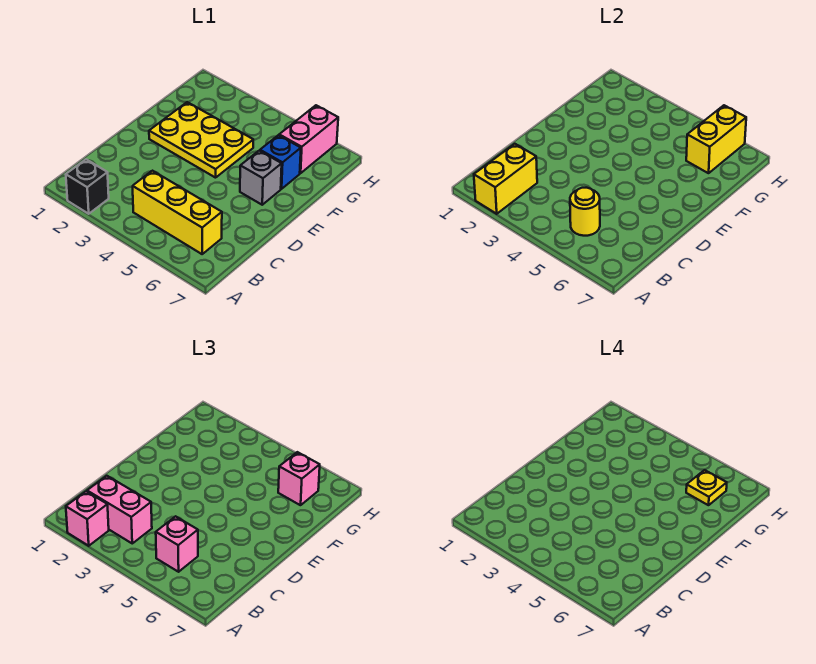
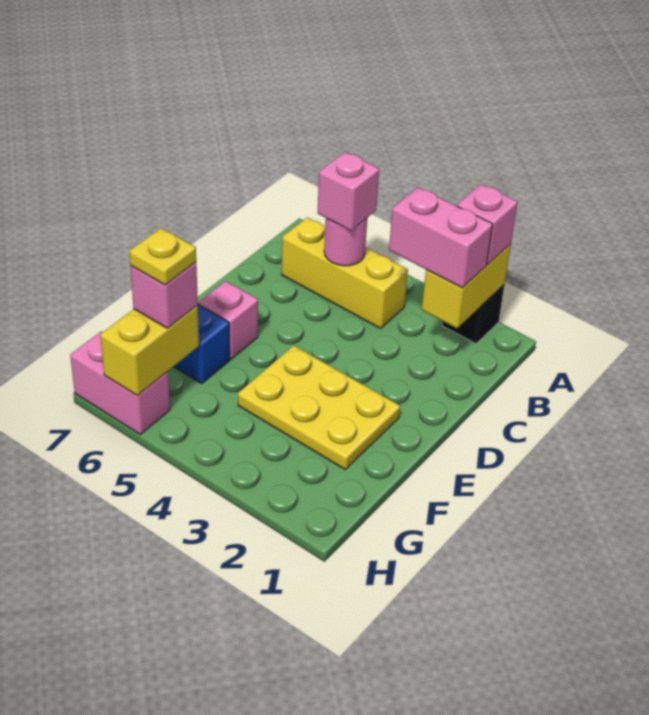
yellow 1x1 round brick [570,188,600,236] -> pink 1x1 round brick [324,218,367,266]
grey 1x1 brick [240,151,282,205] -> pink 1x1 brick [198,281,258,359]
pink 1x2 brick [279,105,338,173] -> pink 1x2 brick turned to [70,331,170,434]

